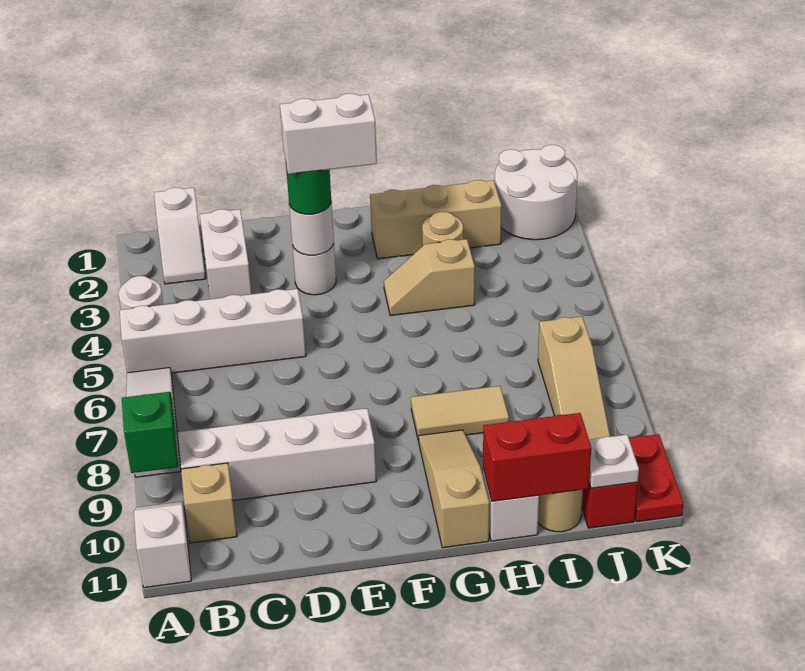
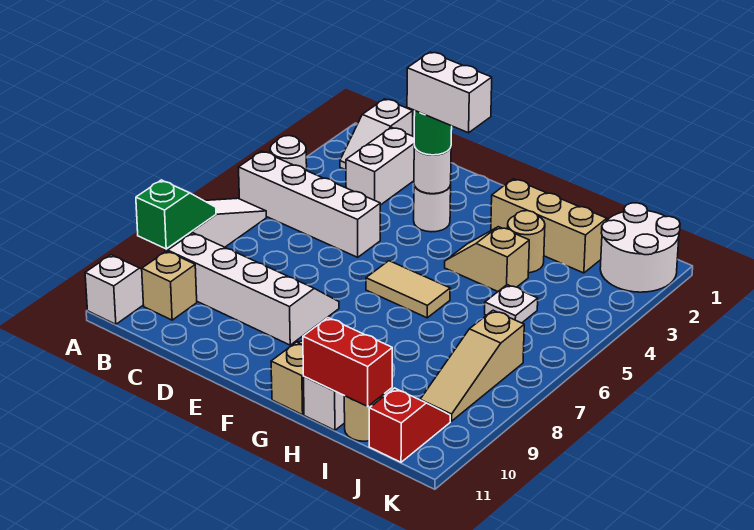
tan 1x2 tile [411,386,509,441] -> tan 1x2 tile moved to [366,261,450,318]
white 1x1 plate [589,435,639,488] -> white 1x1 plate moved to [485,285,538,323]
red 1x2 plate [629,434,683,522] -> none

